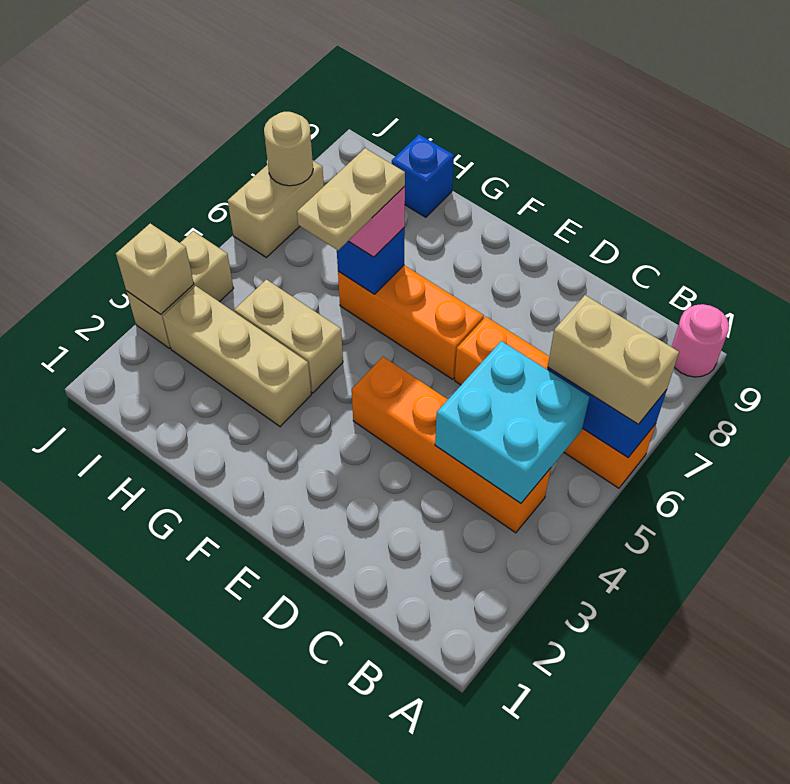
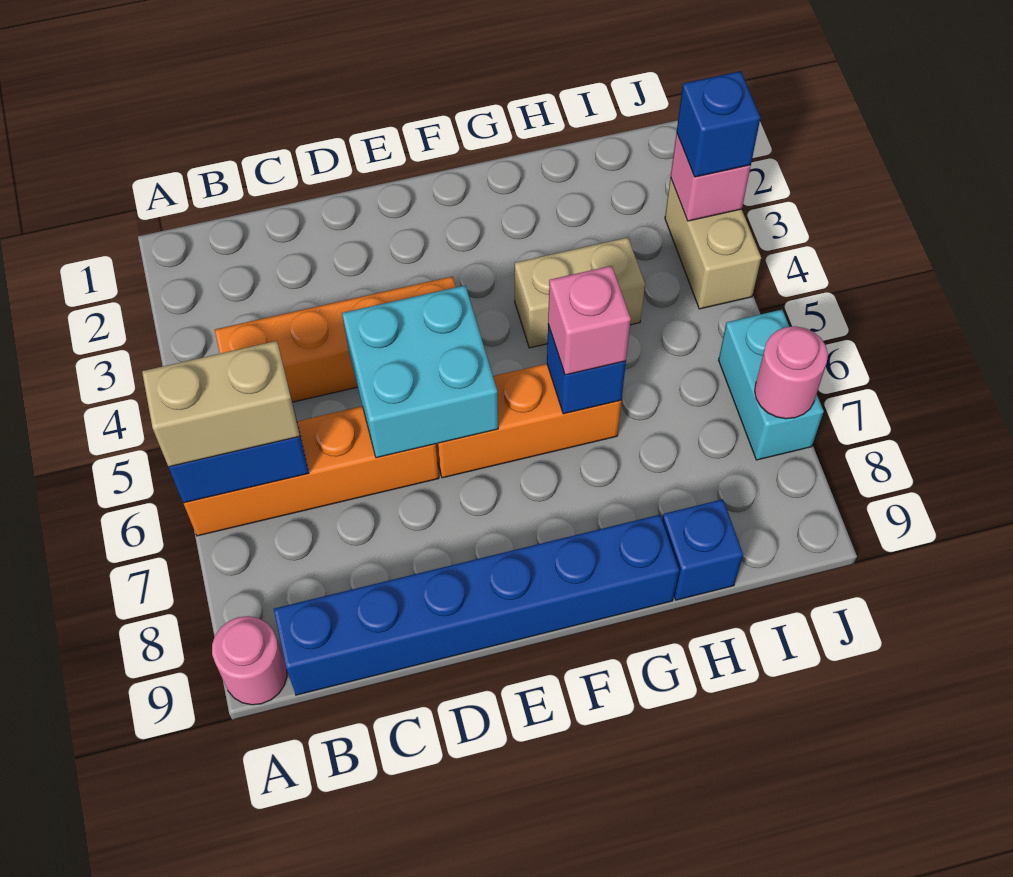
cyan 2x2 brick [435,341,590,503] -> cyan 2x2 brick moved to [342,286,498,458]
none -> blue 1x6 brick [274,515,679,695]
tan 1x3 brick [163,286,311,427] -> none
tan 1x2 plate [297,148,405,250] -> none
tan 1x1 brick [116,223,194,314] -> pink 1x1 brick [671,133,751,221]
none -> blue 1x1 brick [677,71,760,177]
tan 1x2 brick [228,161,324,257] -> cyan 1x2 brick [719,310,824,460]
tan 1x1 round brick [264,112,313,186] -> pink 1x1 round brick [755,326,828,419]

